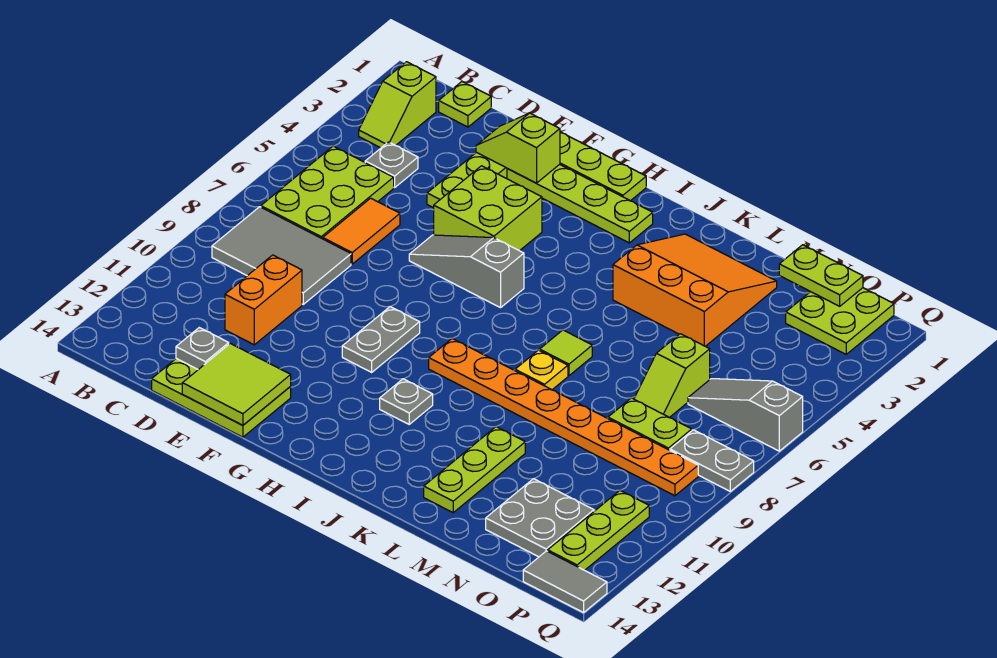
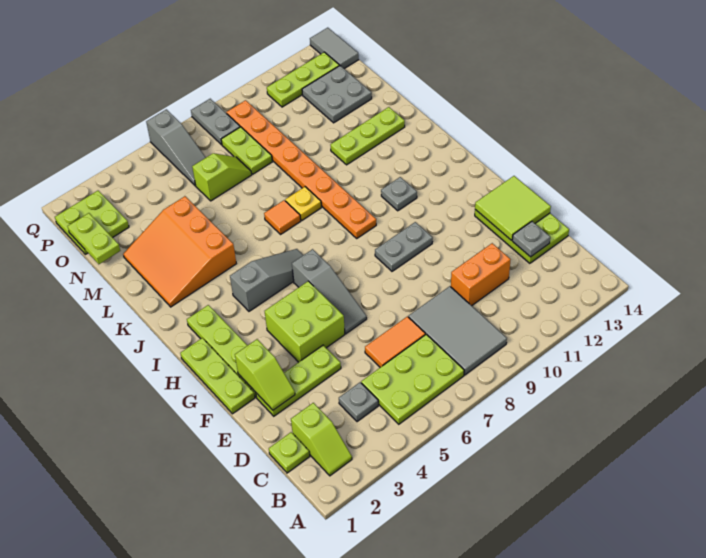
lime 1x2 slope [359,62,436,148] -> lime 1x2 slope turned to [291,403,352,476]
none -> grey 1x3 slope [230,249,303,311]
lime 1x1 tile [540,330,592,376] -> orange 1x1 tile [264,200,301,234]

